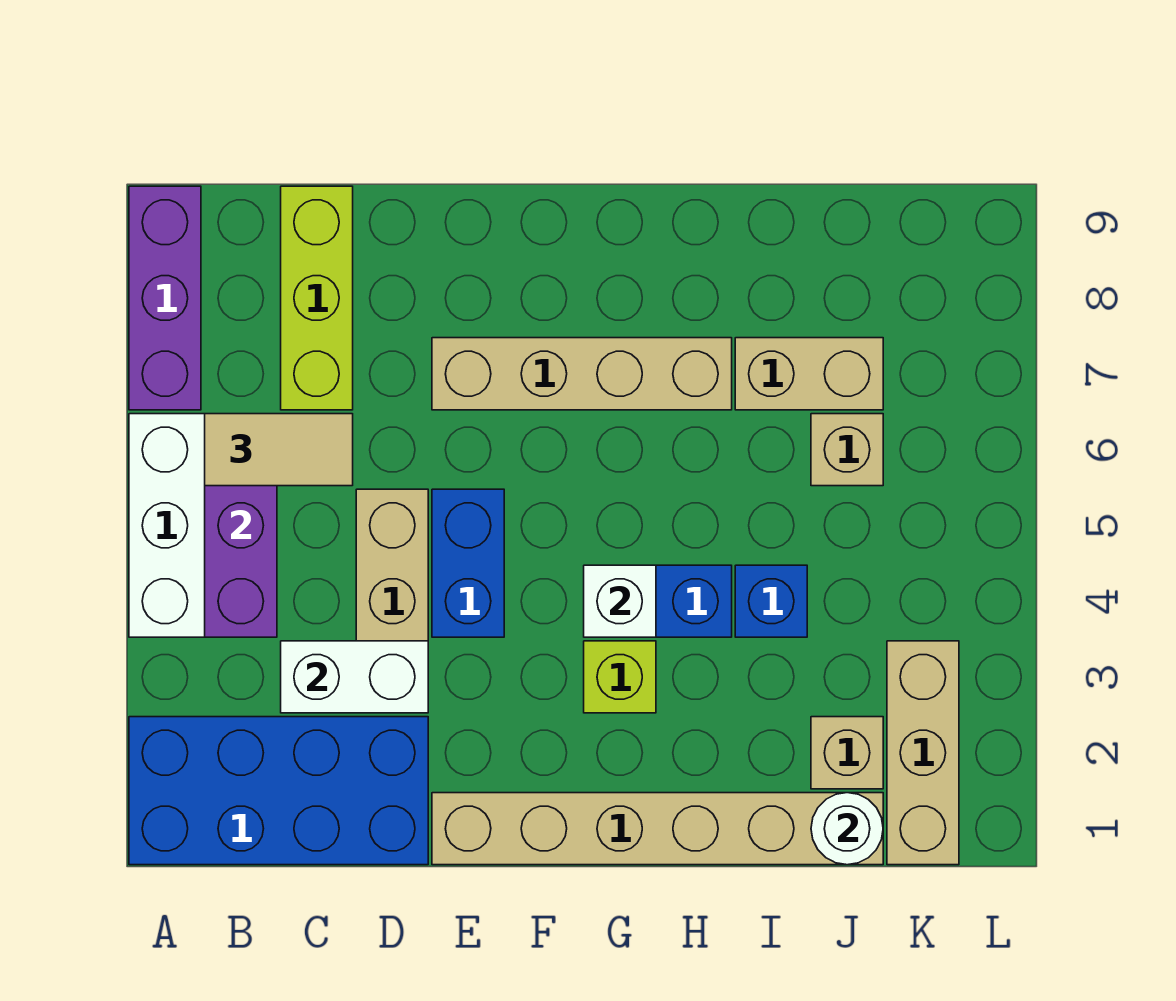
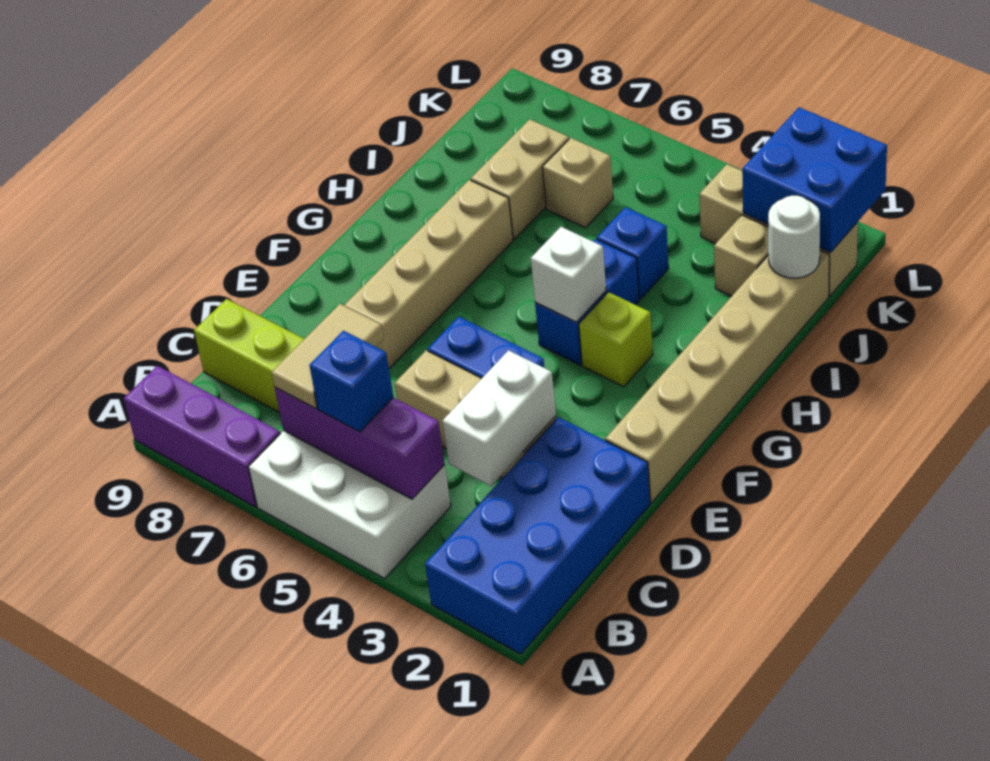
none -> blue 1x1 brick [309,331,393,432]
none -> blue 2x2 brick [742,107,887,252]

